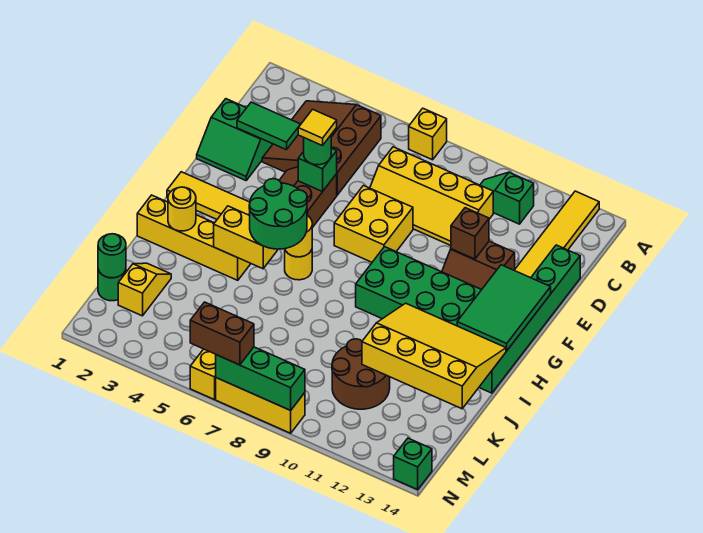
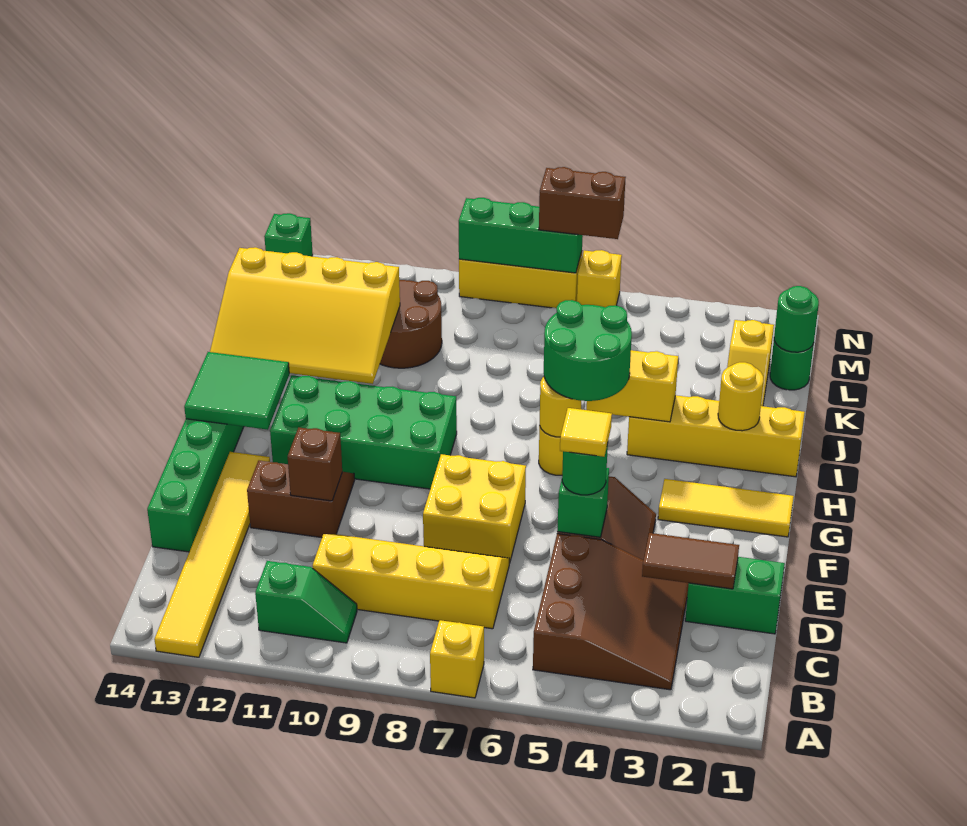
green 1x2 tile [237,102,301,150] -> brown 1x2 tile [642,533,739,589]
green 2x3 tile [457,265,551,351] -> green 2x2 tile [184,352,289,430]

